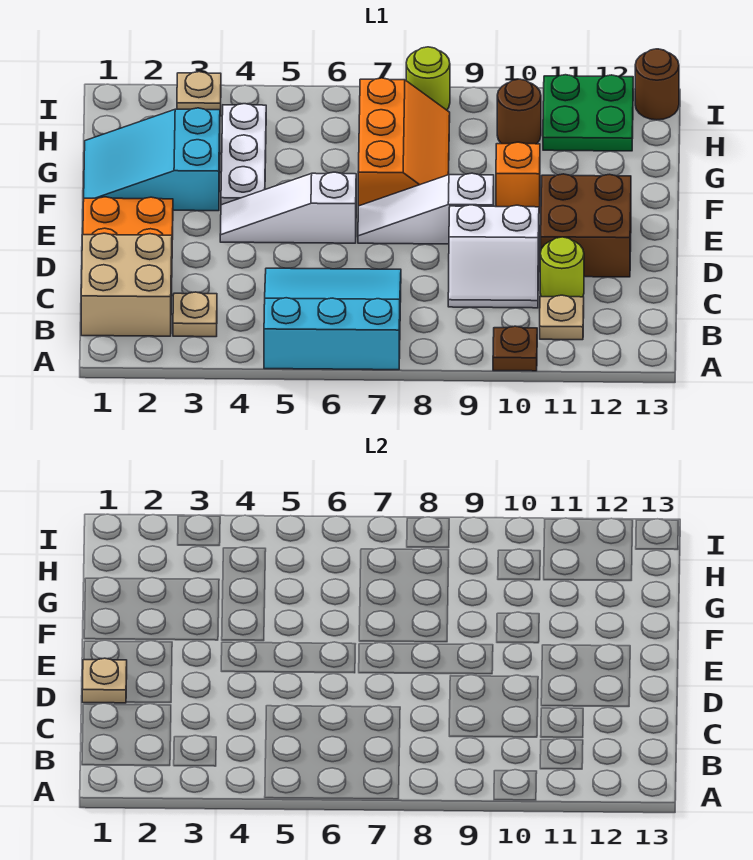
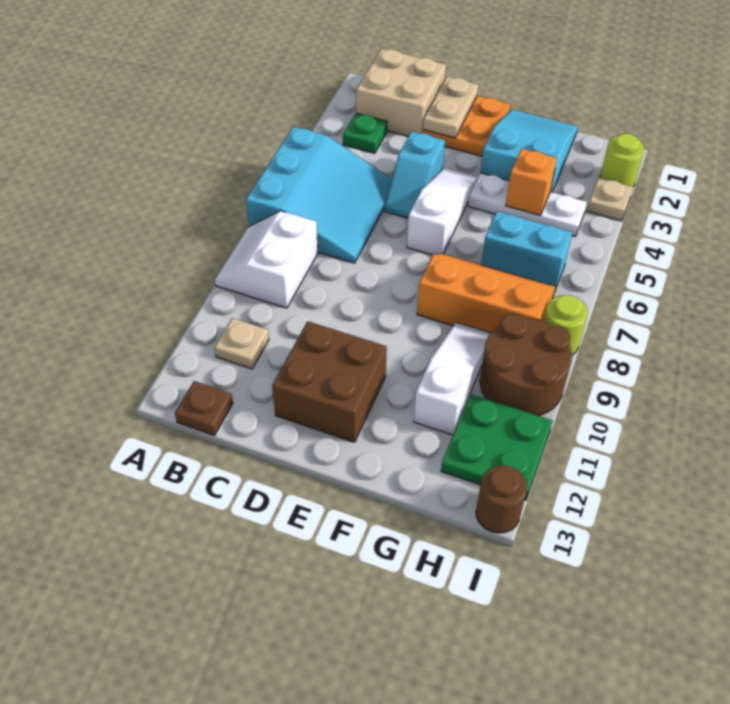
brown 1x1 plate [493,326,537,371] -> brown 1x1 plate moved to [175,381,233,435]
tan 1x1 plate [173,292,217,337] -> green 1x1 plate [343,113,387,153]
white 2x2 slope [448,205,539,308] -> white 2x2 slope moved to [215,211,318,308]
lime 1x1 round brick [540,237,584,297] -> lime 1x1 round brick moved to [600,133,644,187]
tan 1x1 plate [82,658,127,703] -> tan 1x2 plate [423,77,478,138]
none -> cyan 1x2 slope [384,131,445,218]
white 1x3 slope [358,173,494,244] -> white 1x3 slope moved to [414,322,490,435]
orange 2x3 slope [358,78,450,206] -> orange 2x3 slope turned to [417,254,556,333]
orange 1x1 brick [496,142,540,213] -> orange 1x1 brick moved to [506,149,557,215]
none -> cyan 1x2 brick [481,211,572,287]
brown 1x1 round brick [497,79,541,144] -> brown 2x2 round brick [480,314,572,416]

